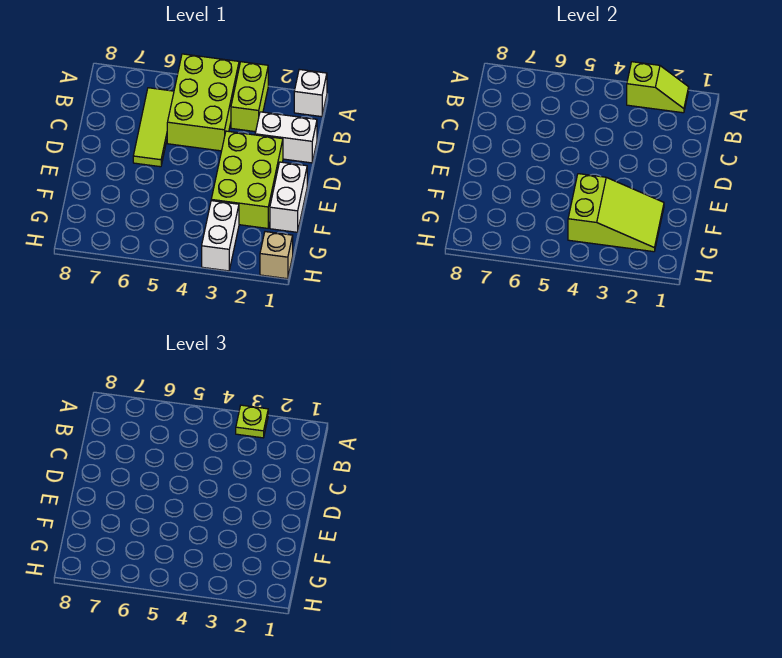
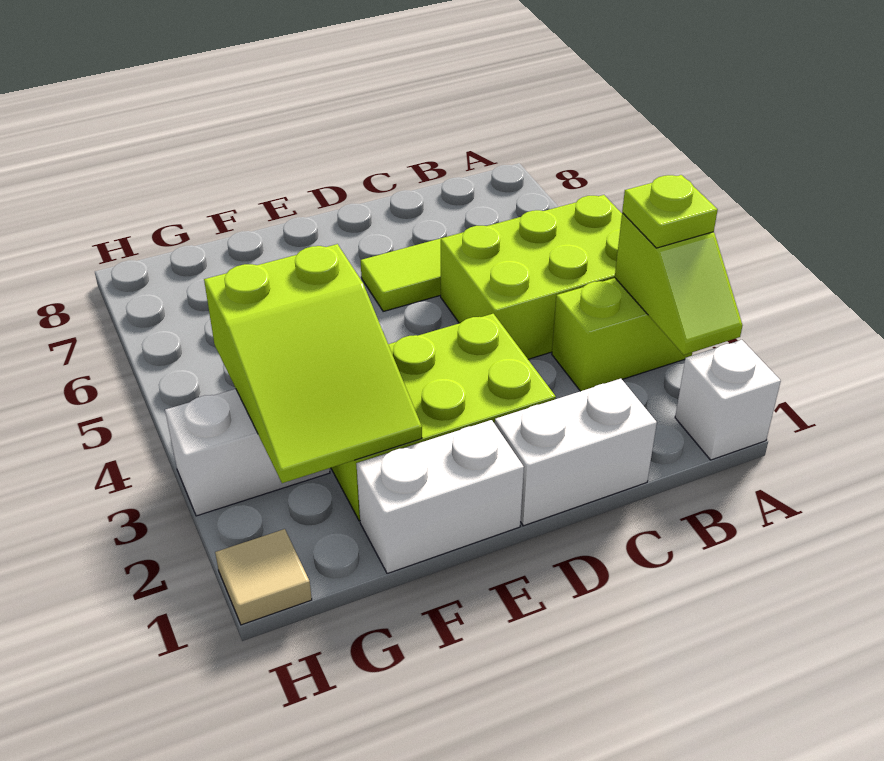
white 1x2 brick [255,112,317,163] -> white 1x2 brick turned to [495,379,657,526]
tan 1x1 brick [260,232,293,279] -> tan 1x1 tile [215,529,312,625]

